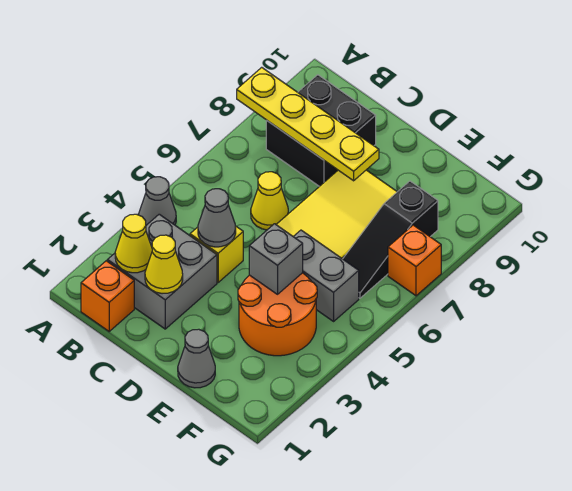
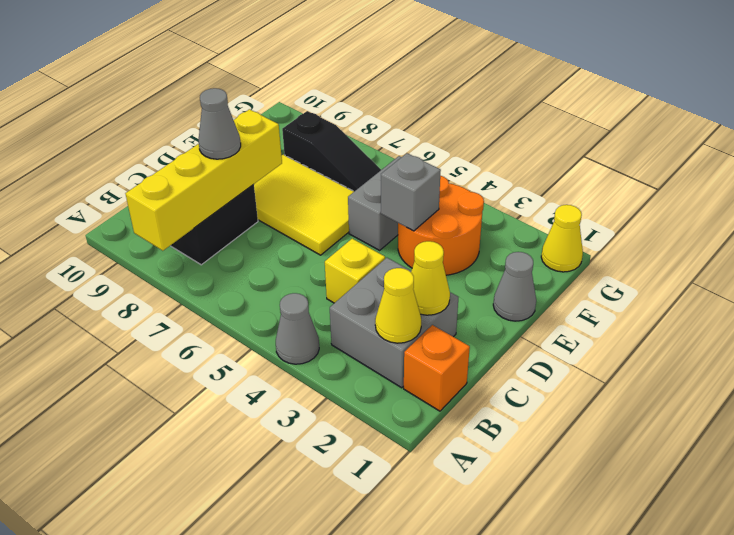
yellow 1x4 plate [237,67,379,181] -> yellow 1x4 brick [125,109,282,251]
grey 1x1 cone [198,189,236,247] -> grey 1x1 cone moved to [199,88,241,159]
yellow 1x1 cone [251,172,288,230] -> yellow 1x1 cone moved to [541,205,583,272]
orange 1x1 brick [388,225,441,296] -> none

